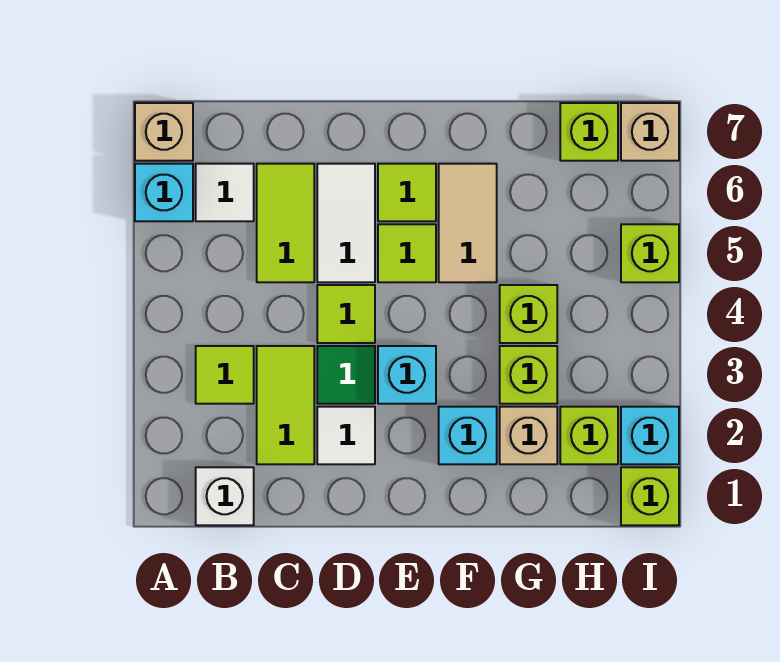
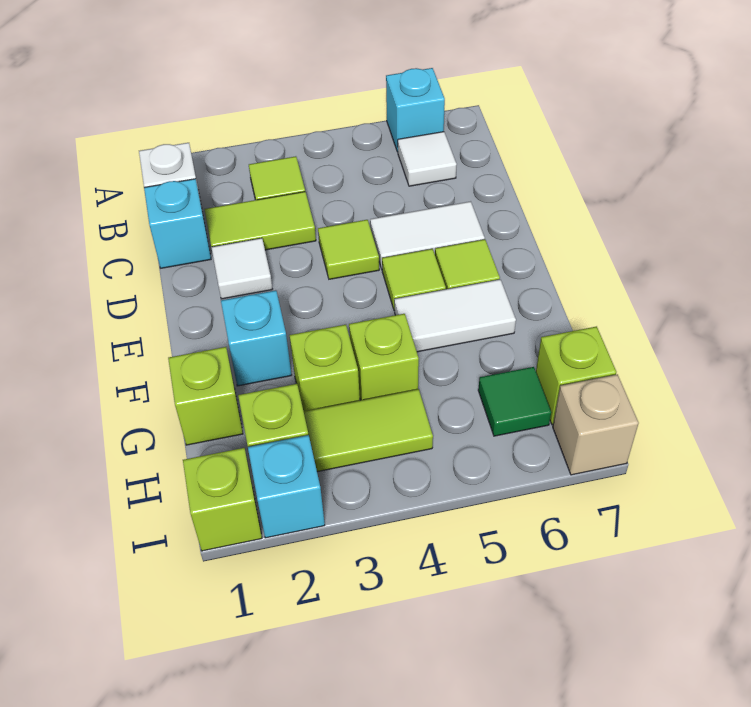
tan 1x1 brick [135,103,193,161] -> none
lime 1x2 tile [257,164,314,282] -> lime 1x2 tile moved to [304,389,433,472]
green 1x1 tile [317,346,375,404] -> green 1x1 tile moved to [478,367,551,436]
cyan 1x1 brick [378,346,436,404] -> cyan 1x1 brick moved to [144,179,211,268]
tan 1x2 tile [439,164,497,282] -> white 1x2 tile [394,280,516,352]
tan 1x1 brick [500,407,557,464] -> none
lime 1x1 brick [621,224,679,282] -> lime 1x1 brick moved to [168,347,243,445]

